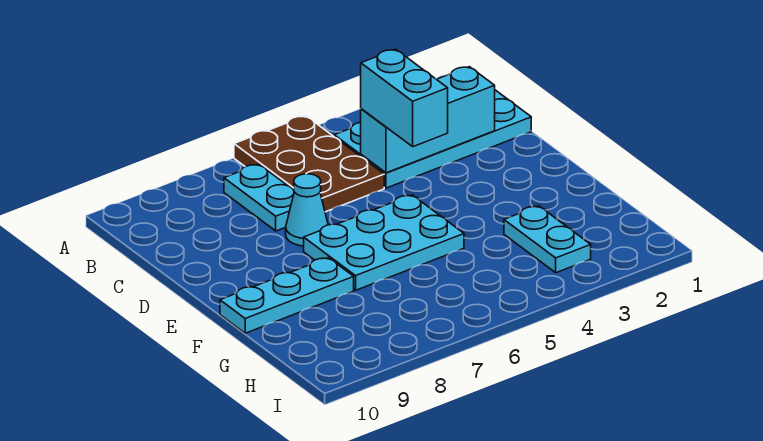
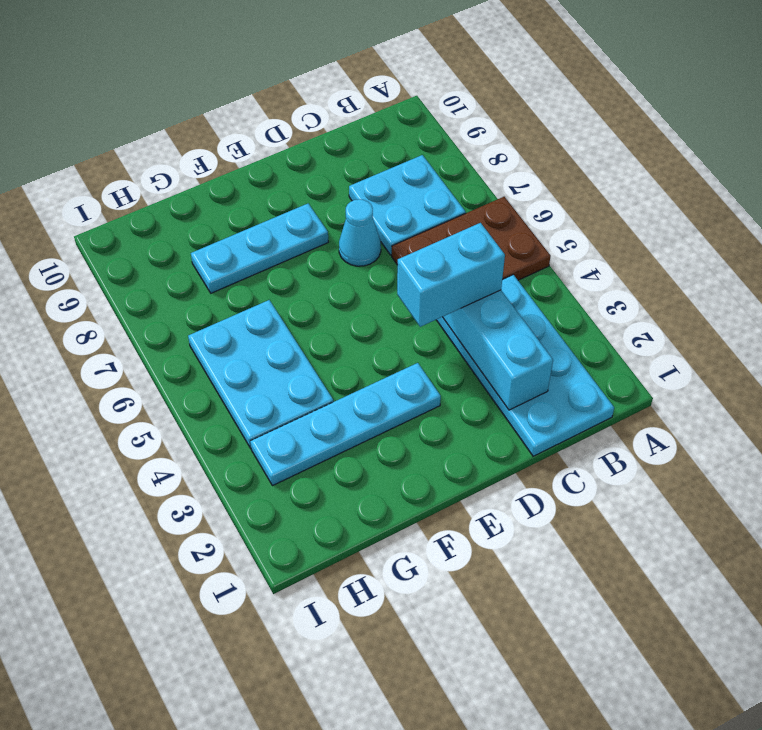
cyan 1x2 plate [224,164,294,231] -> cyan 2x2 plate [349,155,466,255]
cyan 2x3 plate [304,195,464,290] -> cyan 2x3 plate moved to [188,300,334,448]
cyan 1x3 plate [220,258,354,333] -> cyan 1x3 plate turned to [191,204,328,293]
cyan 1x2 plate [504,206,591,273] -> cyan 1x4 plate [250,363,441,486]

